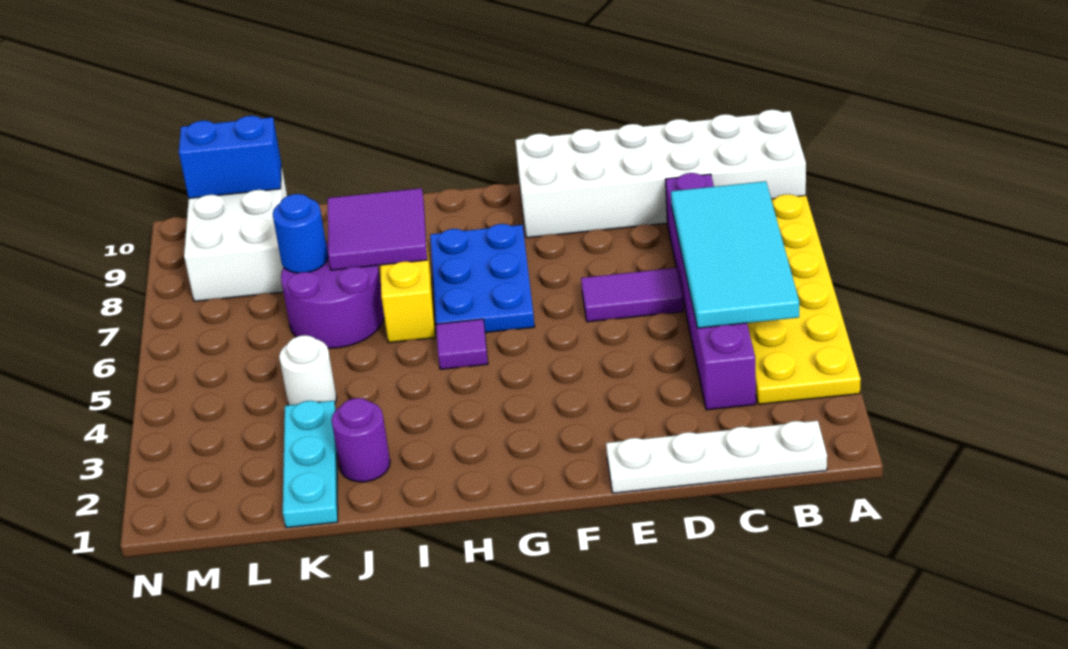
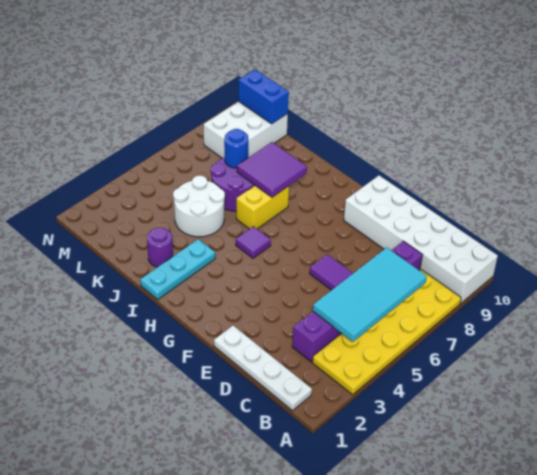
blue 2x3 plate [430,224,535,332] -> none
cyan 1x3 plate [283,401,338,528] -> cyan 1x3 plate moved to [140,239,215,299]
white 1x1 round brick [279,335,337,405] -> white 2x2 round brick [173,176,225,237]

